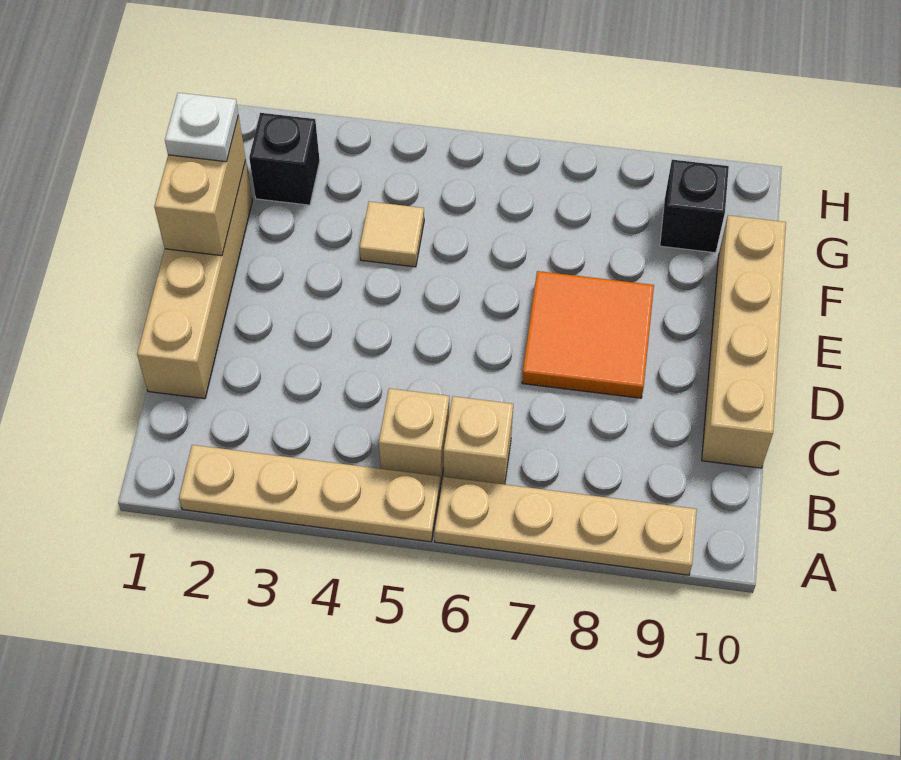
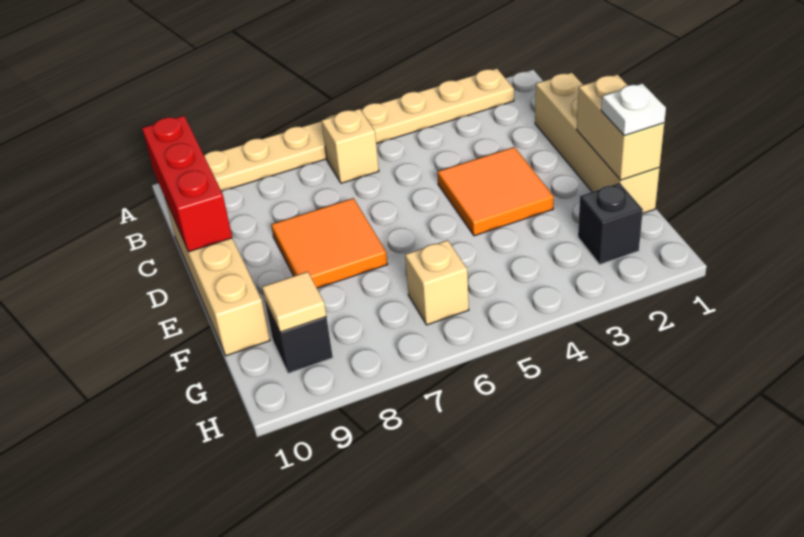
tan 1x1 brick [379,388,449,484] -> tan 1x1 brick moved to [405,240,469,325]
none -> red 1x3 brick [142,116,232,252]
none -> orange 2x2 tile [437,147,554,236]
tan 1x1 tile [360,202,424,267] -> tan 1x1 tile moved to [262,272,326,332]

